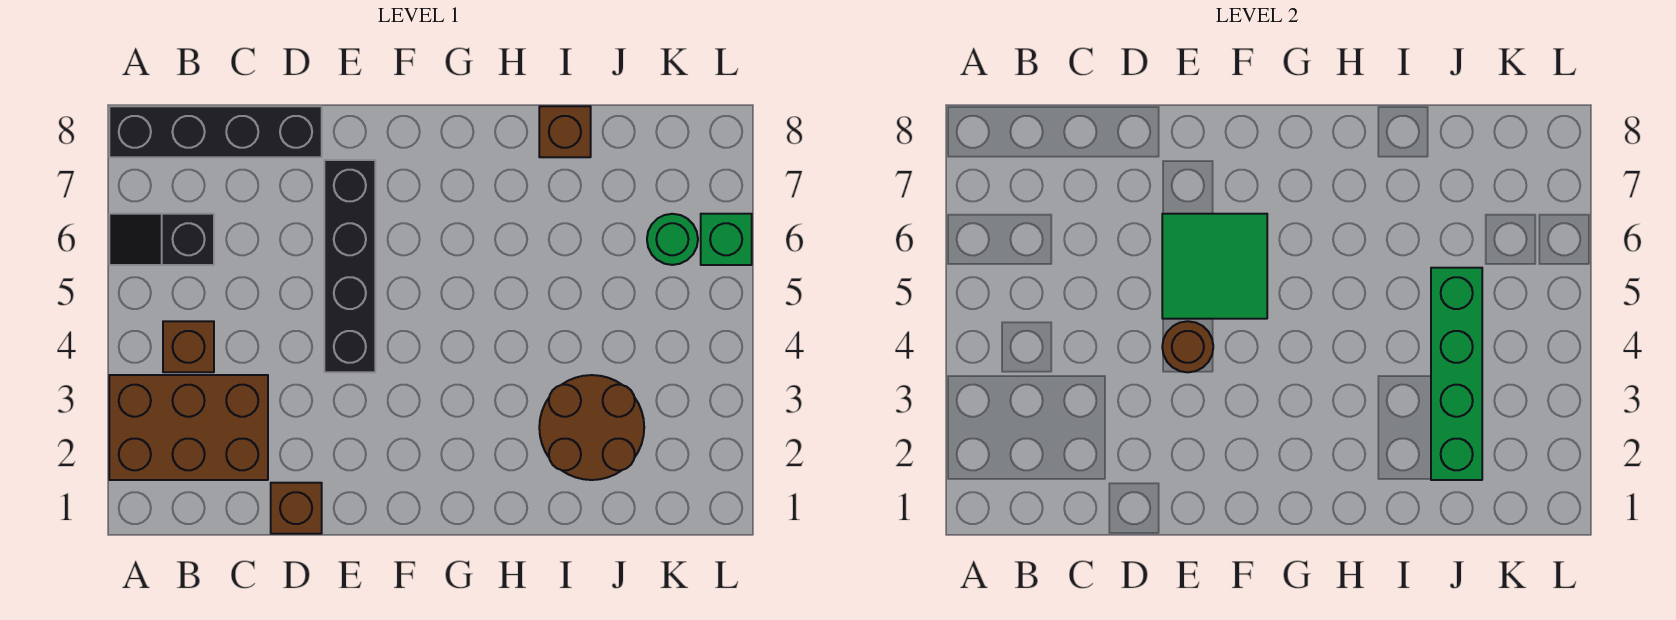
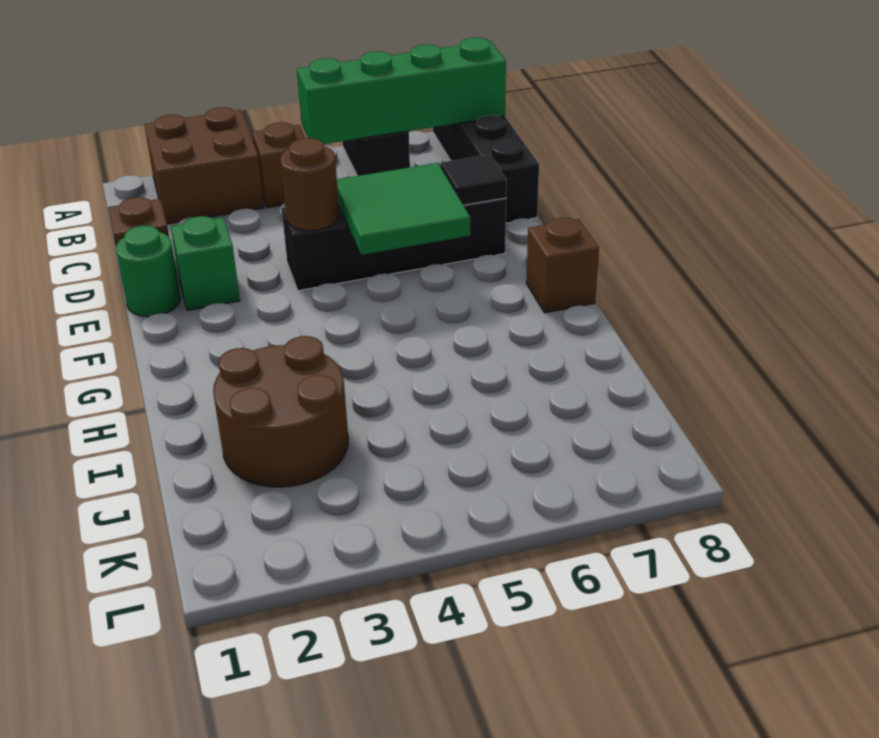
brown 2x3 brick [109,375,268,480] -> brown 2x2 brick [144,107,264,224]
none -> black 1x1 tile [441,155,507,205]
brown 1x1 brick [539,106,591,157] -> brown 1x1 brick moved to [526,218,599,313]
green 1x4 brick [1431,268,1482,480] -> green 1x4 brick moved to [297,37,506,144]
green 1x1 round brick [647,214,698,265] -> green 1x1 round brick moved to [116,226,181,317]
green 1x1 brick [701,214,752,265] -> green 1x1 brick moved to [170,216,240,311]

